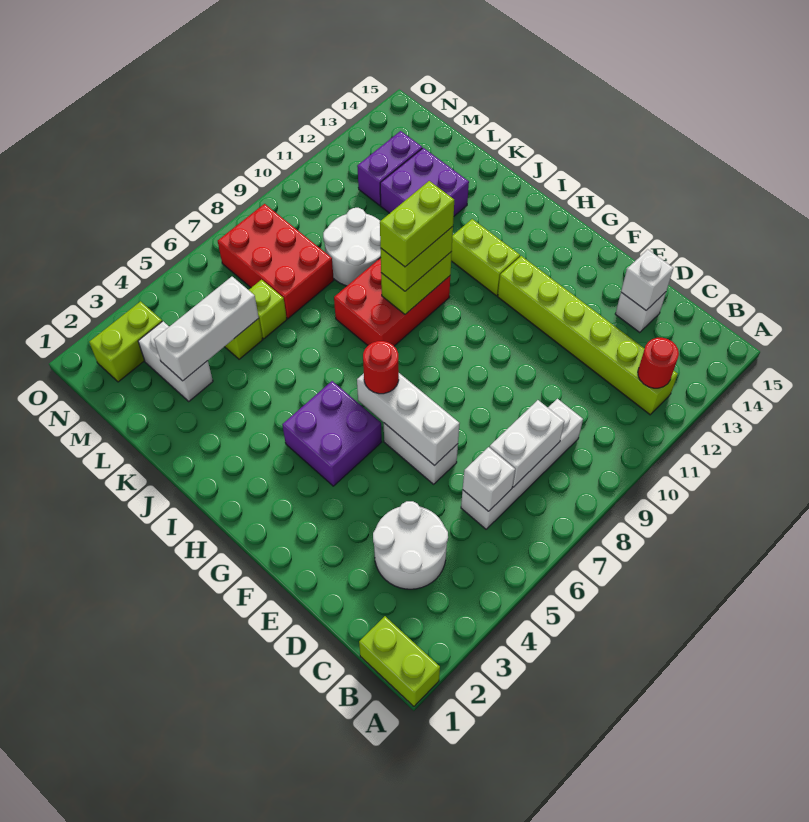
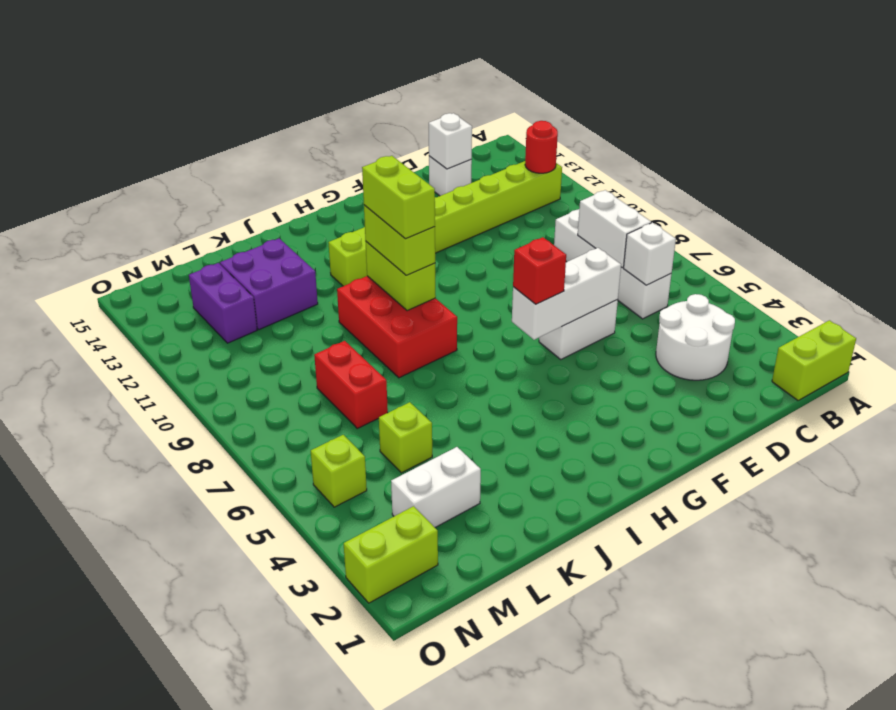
purple 2x2 brick [282,381,382,486] -> none
red 1x1 round brick [363,341,399,394] -> red 1x1 brick [513,237,566,304]
white 2x2 round brick [323,208,381,286] -> none
white 1x3 brick [154,277,259,381] -> none
lime 1x1 brick [249,280,287,339] -> lime 1x1 brick moved to [311,435,367,507]
red 2x3 brick [218,204,334,319] -> red 1x2 brick [314,341,388,428]
lime 1x2 brick [89,301,162,382] -> lime 1x2 brick turned to [344,506,438,603]

